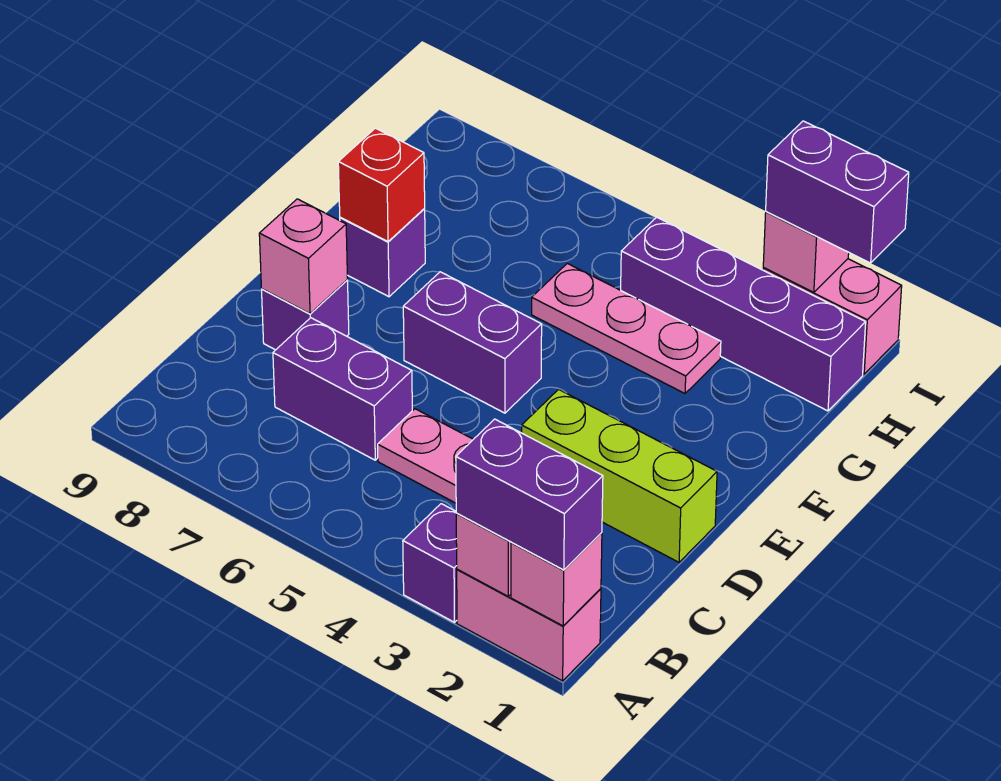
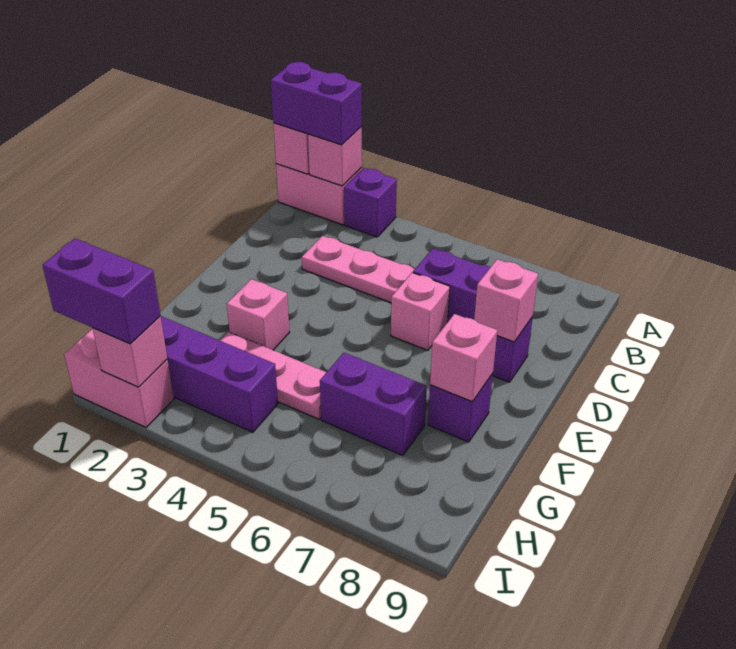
lime 1x3 brick [522,389,717,562] -> none
none -> pink 1x1 brick [391,273,450,350]
purple 1x2 brick [403,272,542,413] -> purple 1x2 brick moved to [320,353,427,456]
none -> pink 1x1 brick [227,279,289,350]
red 1x1 brick [338,128,425,242] -> pink 1x1 brick [430,314,497,401]

